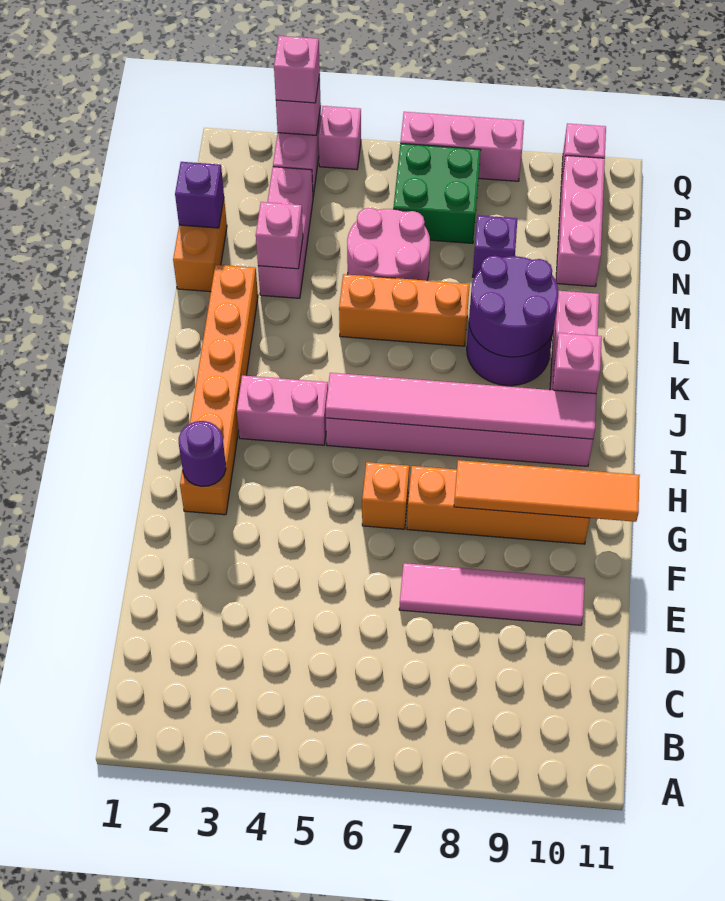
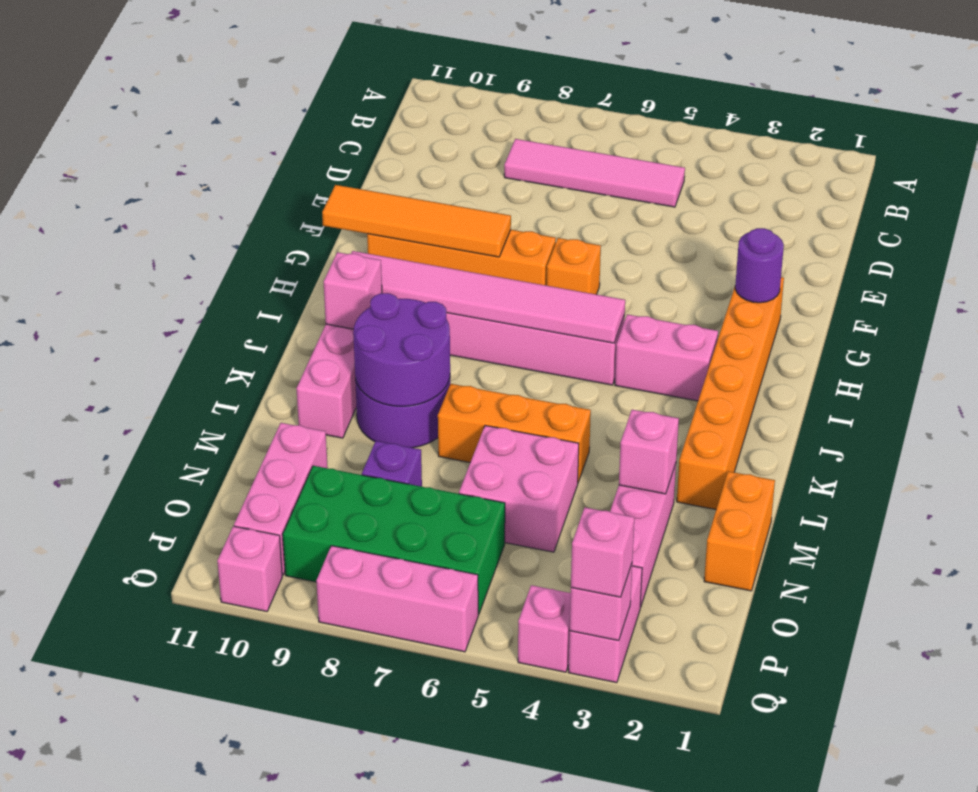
pink 1x4 tile [399,563,585,625] -> pink 1x4 tile moved to [504,139,685,207]
pink 2x2 round brick [347,208,430,281] -> pink 2x2 brick [459,426,579,552]
purple 1x1 brick [175,162,224,228] -> none
green 2x2 brick [393,143,481,243] -> green 2x4 brick [283,466,505,615]

